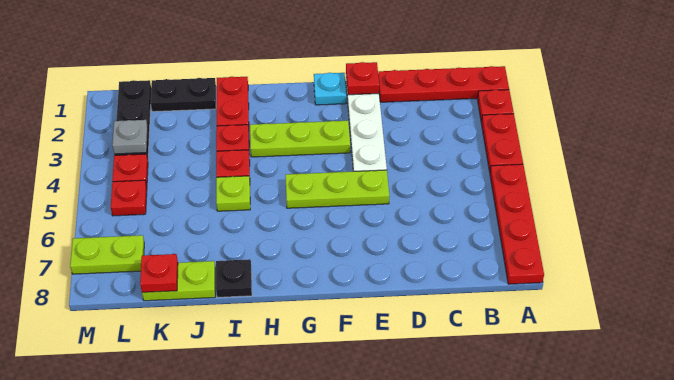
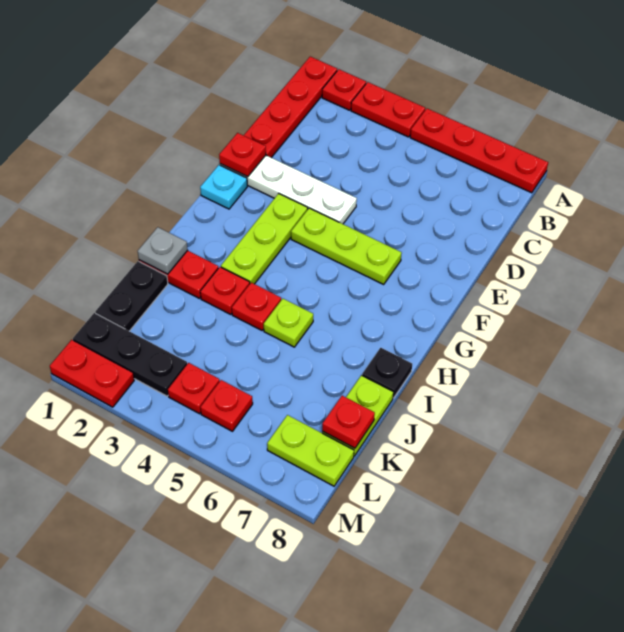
lime 1x3 plate [285,170,389,208] -> lime 1x3 plate turned to [291,208,402,284]
grey 1x1 plate [112,120,148,154] -> grey 1x1 plate moved to [138,227,188,274]
lime 1x2 plate [70,235,144,274] -> lime 1x2 plate turned to [267,415,354,486]
none -> red 1x2 plate [50,340,134,407]

